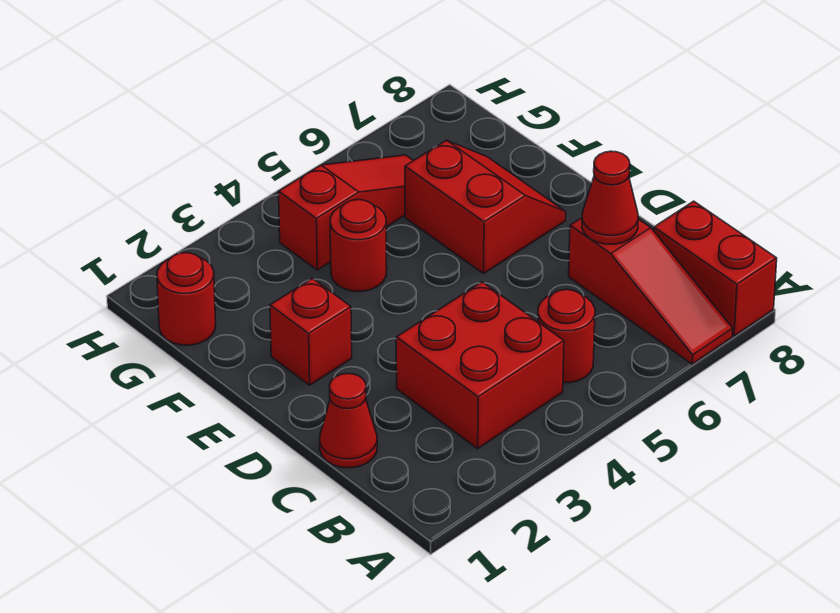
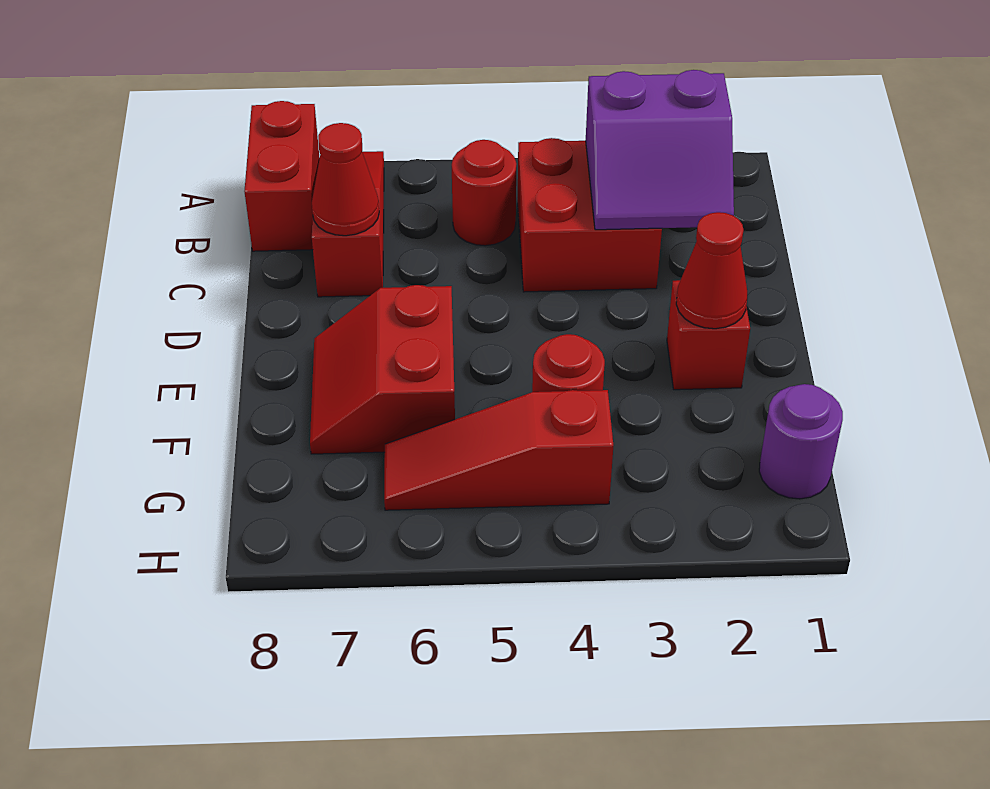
none -> purple 2x2 slope [586,70,734,230]
red 1x1 cone [320,373,377,468] -> red 1x1 cone moved to [676,212,747,329]
red 1x1 round brick [157,253,216,345] -> purple 1x1 round brick [759,384,843,499]

